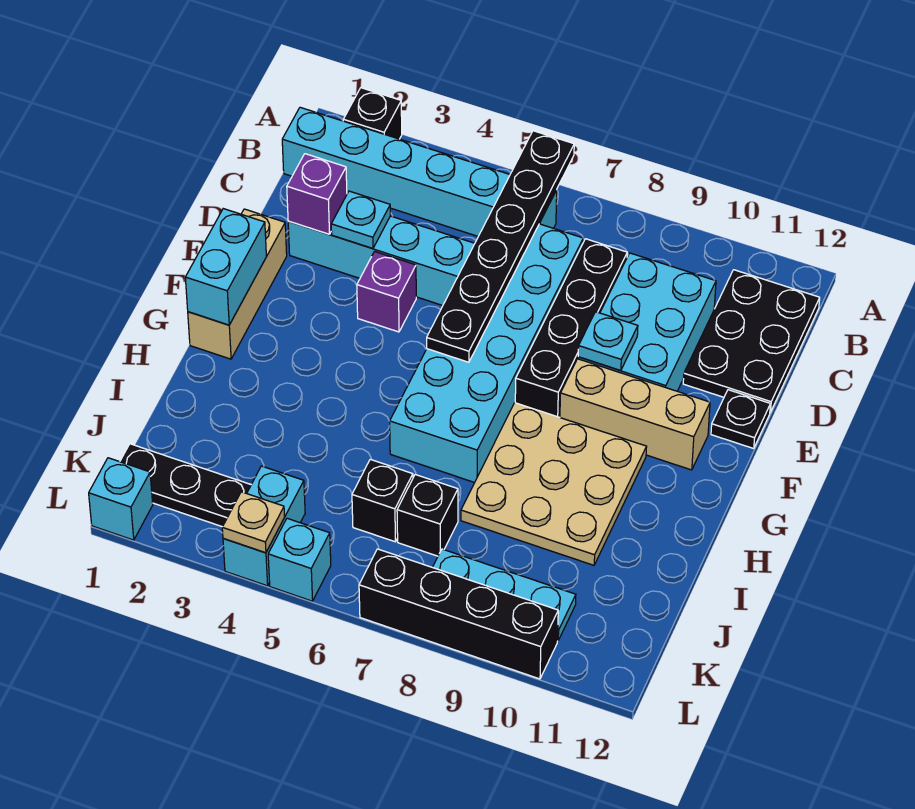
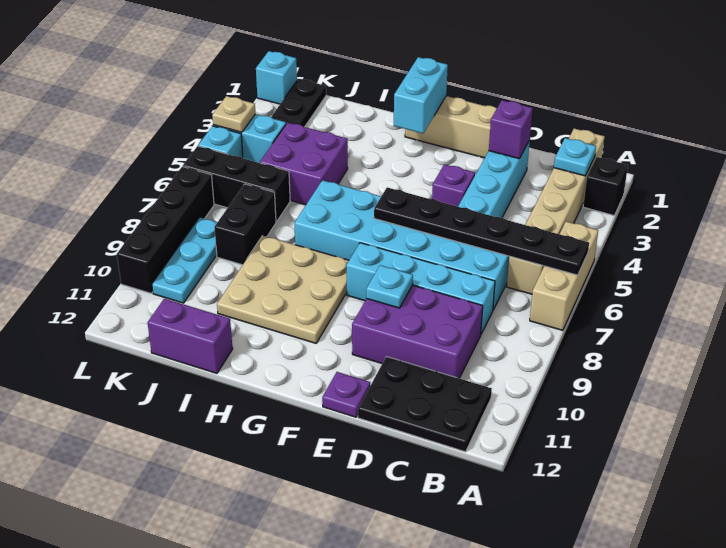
cyan 1x6 brick [282,107,557,236] -> tan 1x6 brick [507,129,605,294]
black 1x4 brick [515,239,627,417] -> cyan 1x4 brick [346,243,495,334]
cyan 2x3 brick [578,253,716,391] -> purple 2x3 brick [352,285,483,378]
cyan 1x1 plate [331,191,390,249] -> cyan 1x1 plate moved to [554,138,596,176]
black 1x1 plate [711,390,770,448] -> purple 1x1 plate [322,372,370,417]
cyan 1x2 brick [185,209,266,325] -> cyan 1x2 brick turned to [393,57,448,133]
tan 1x3 brick [560,359,710,470] -> tan 1x3 brick moved to [530,221,598,330]
none -> purple 2x2 brick [260,123,348,205]
none -> purple 1x2 brick [148,299,233,373]
black 1x1 brick [352,459,413,542] -> black 1x3 brick [183,146,290,222]
black 1x1 brick [397,474,458,556] -> black 1x2 brick [214,184,276,265]

